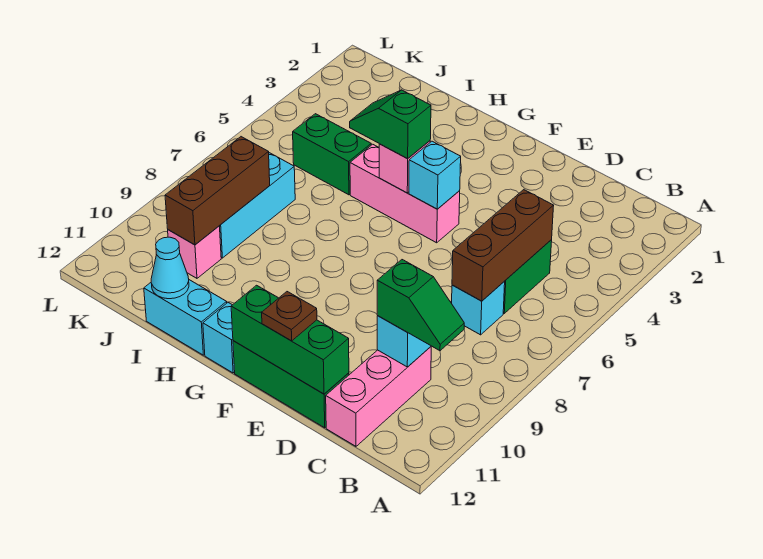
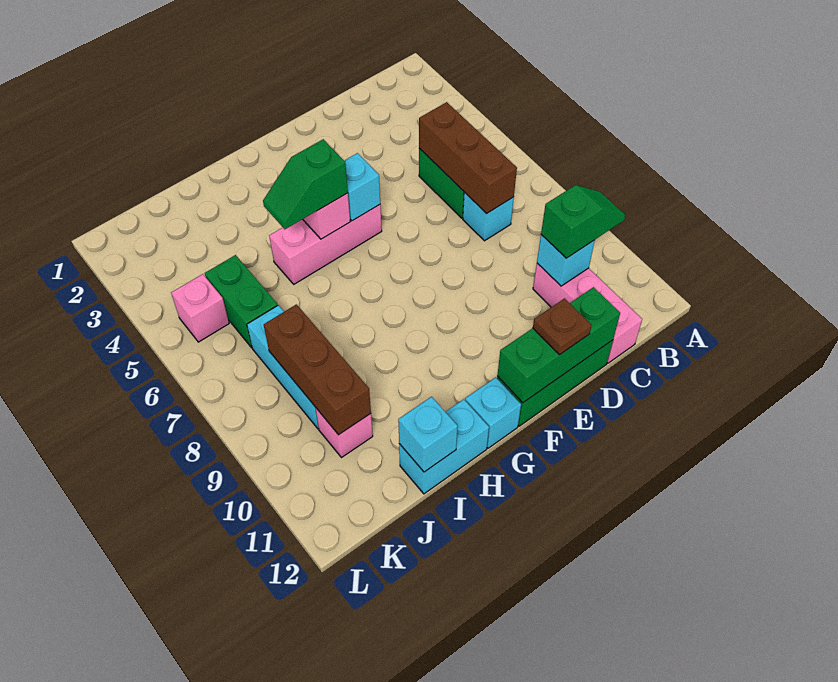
green 1x2 brick [293,114,371,195] -> green 1x2 brick turned to [205,255,278,348]
cyan 1x1 cone [151,237,189,299] -> cyan 1x1 brick [398,397,458,472]
none -> pink 1x1 brick [171,274,229,342]

